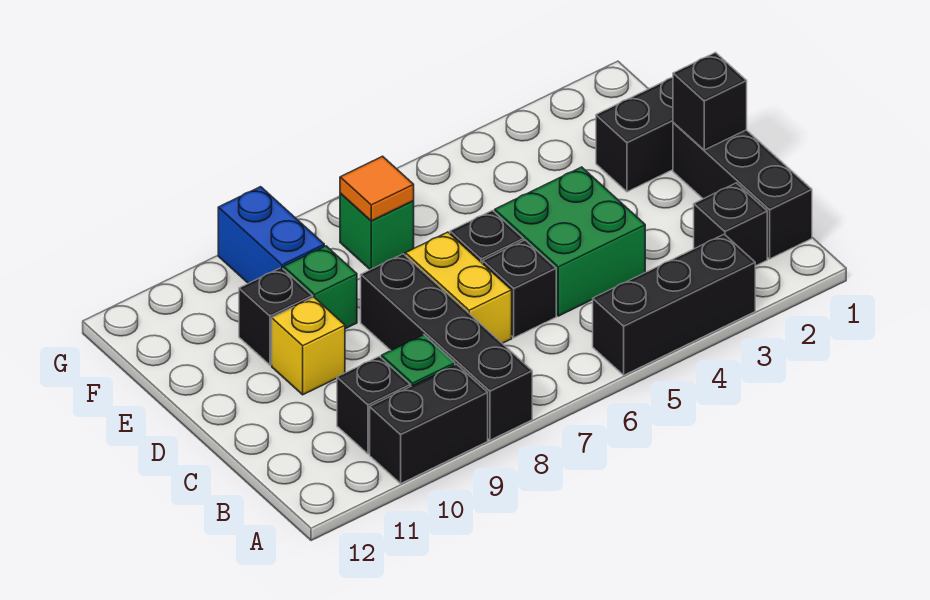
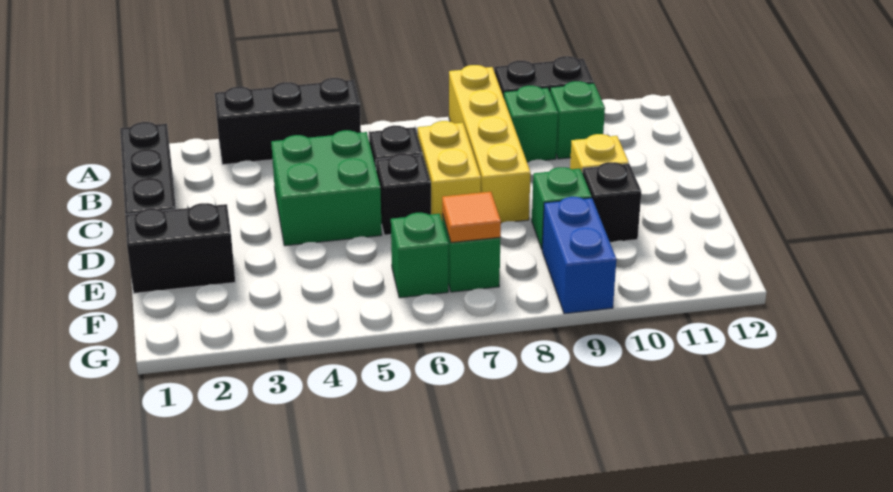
black 1x4 brick [361,254,532,440] -> yellow 1x4 brick [449,65,531,223]
black 1x1 brick [694,183,767,266] -> none
black 1x1 brick [337,356,410,454] -> green 1x1 brick [550,81,605,159]
black 1x1 brick [673,53,747,150] -> none
none -> green 1x1 brick [391,213,448,298]

